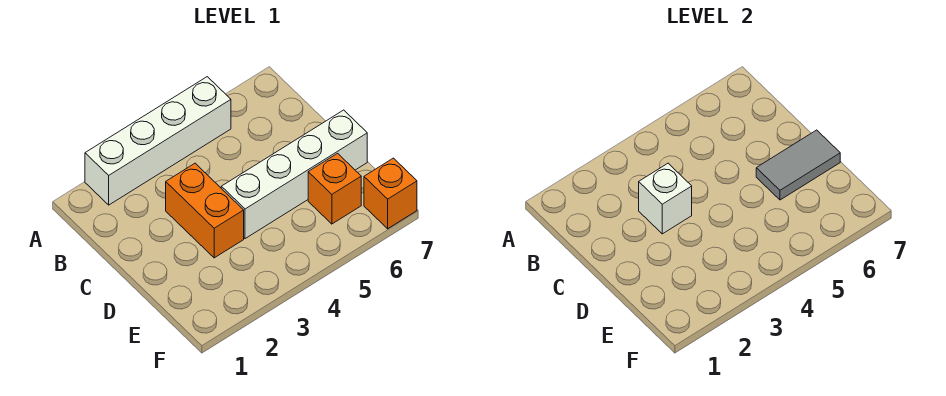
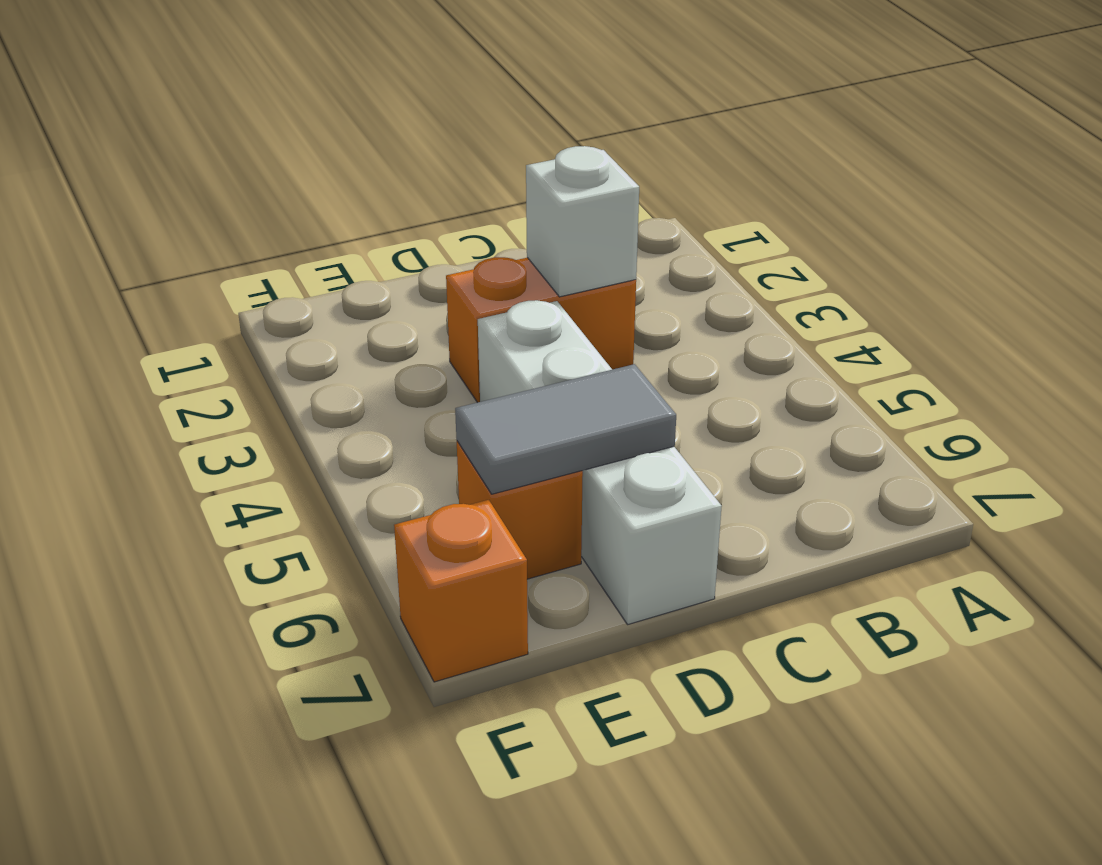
white 1x4 brick [85,77,231,205] -> none
grey 1x2 tile [756,130,840,200] -> grey 1x2 tile turned to [455,364,676,494]

